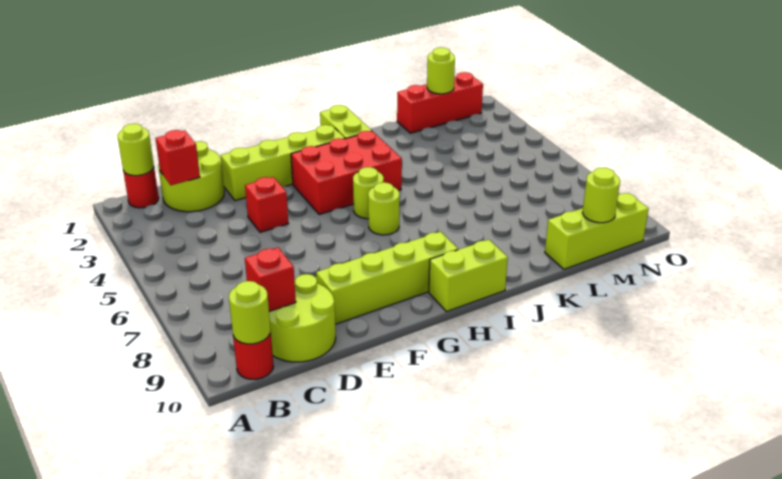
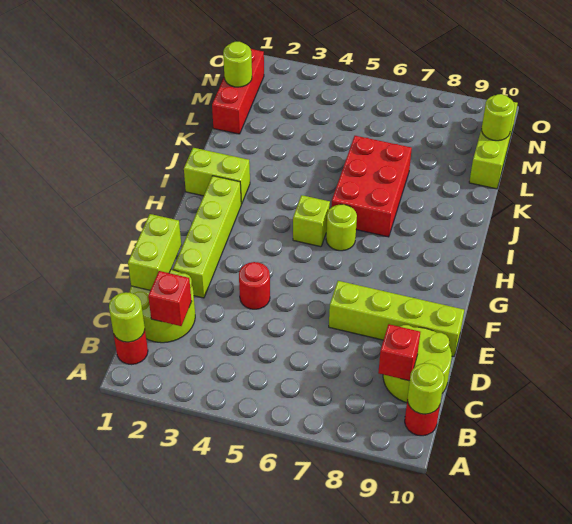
red 1x1 brick [245,177,288,232] -> red 1x1 round brick [239,262,270,309]
lime 1x4 brick [316,232,458,324] -> lime 1x4 brick turned to [329,281,464,357]
red 2x3 brick [291,131,402,215] -> red 2x3 brick moved to [331,136,412,237]
lime 1x1 round brick [353,167,384,219] -> lime 1x1 brick [293,195,330,247]
lime 1x2 brick [429,240,508,312] -> lime 1x2 brick moved to [128,214,181,290]

